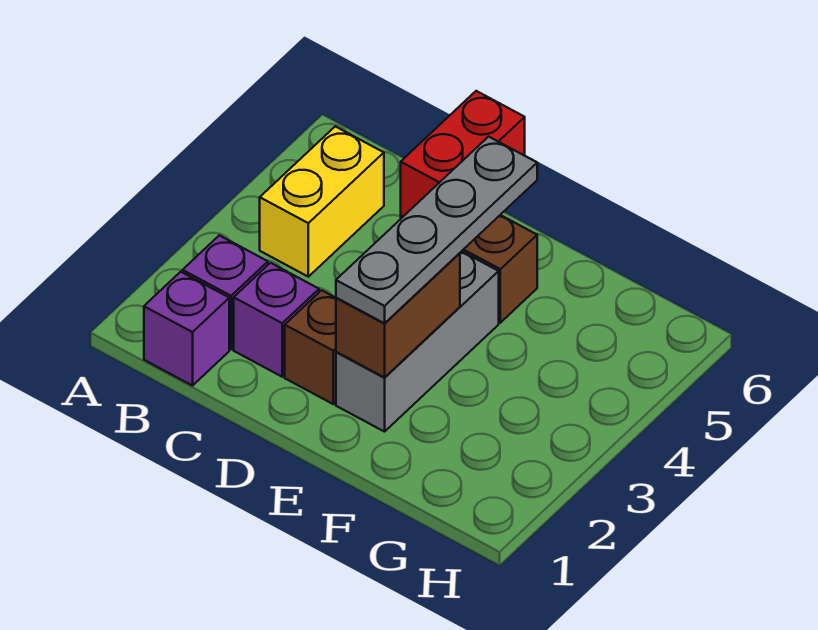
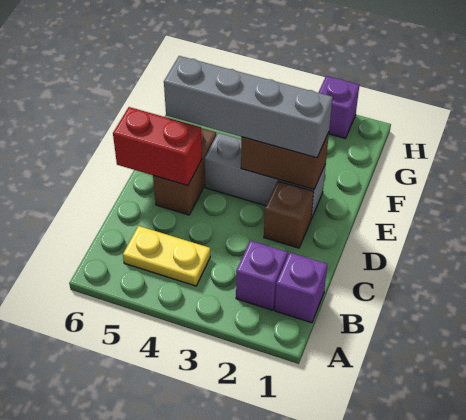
yellow 1x2 brick [260,126,384,277] -> yellow 1x2 plate [123,226,210,286]
purple 1x1 brick [234,263,319,377] -> purple 1x1 brick moved to [318,76,359,138]
grey 1x4 plate [336,137,537,323] -> grey 1x4 brick [164,56,333,158]

